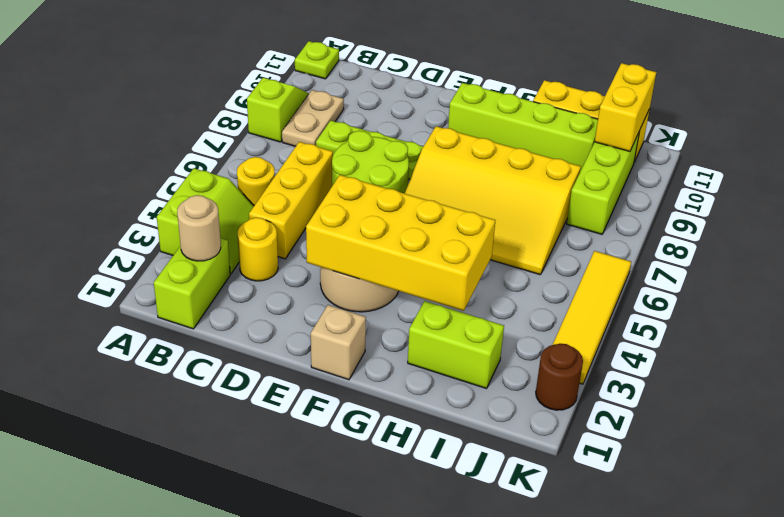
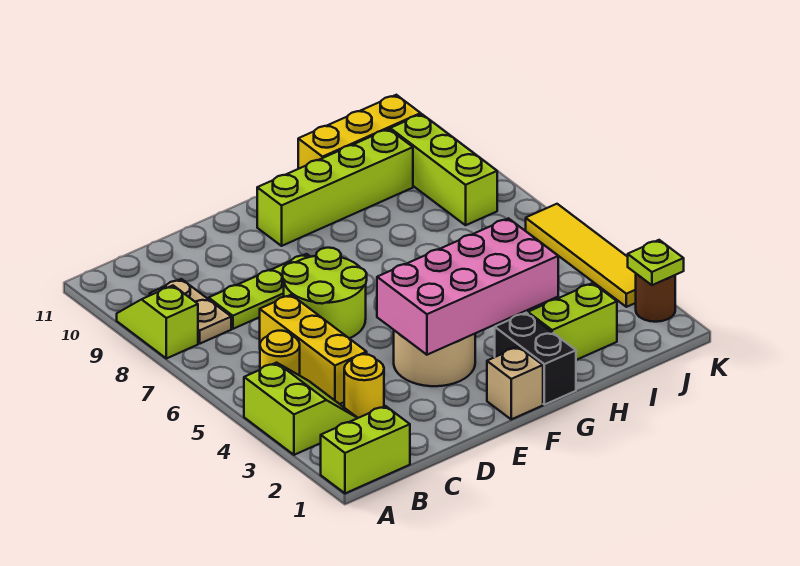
lime 1x1 plate [295,41,339,79] -> lime 1x1 plate moved to [628,240,684,285]
lime 1x2 brick [154,238,230,329] -> lime 1x2 brick turned to [321,406,410,493]
tan 1x1 round brick [177,195,221,261] -> none
yellow 2x4 brick [306,175,495,311] -> pink 2x4 brick [377,218,558,355]
yellow 3x4 slope [405,126,581,275] -> none
none -> black 1x2 brick [495,313,576,405]
yellow 1x2 brick [595,63,656,151] -> none

